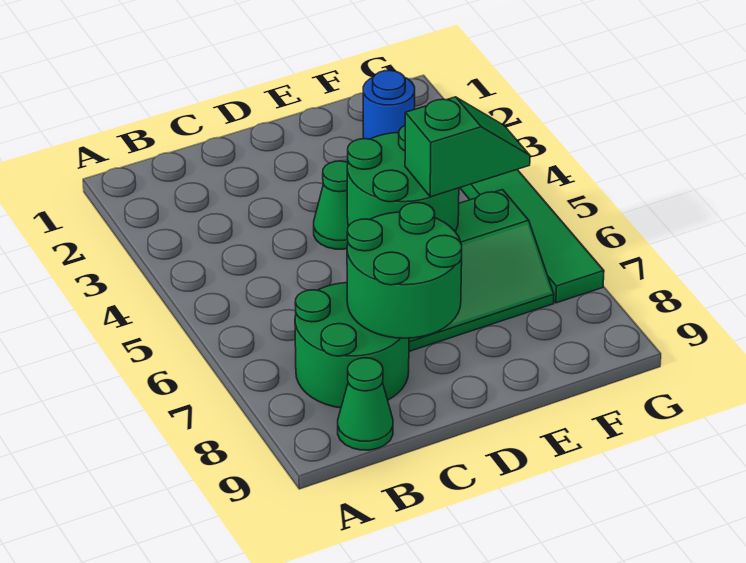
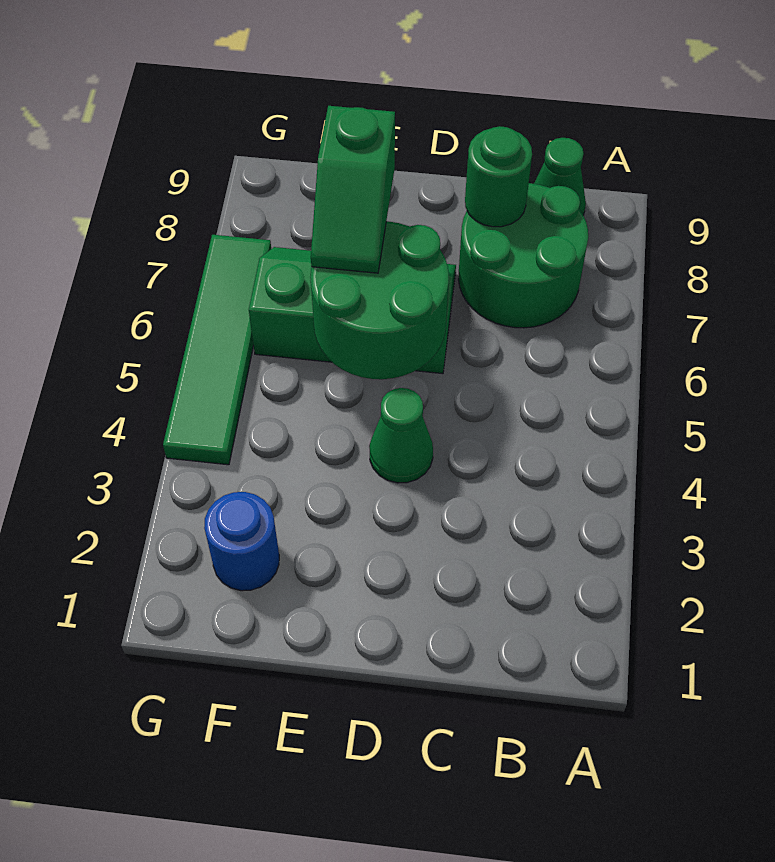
green 2x2 round brick [347,203,462,338] -> green 1x1 round brick [465,126,532,227]
green 1x2 slope [405,97,530,197] -> green 1x2 slope turned to [311,106,395,273]

